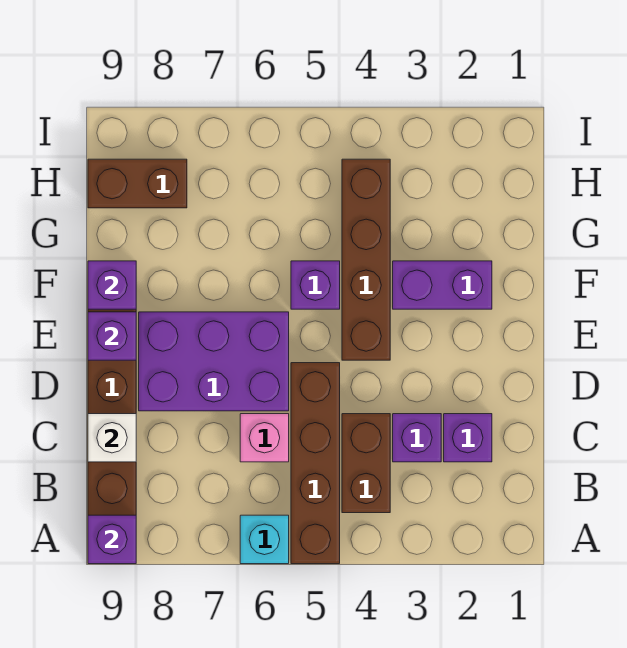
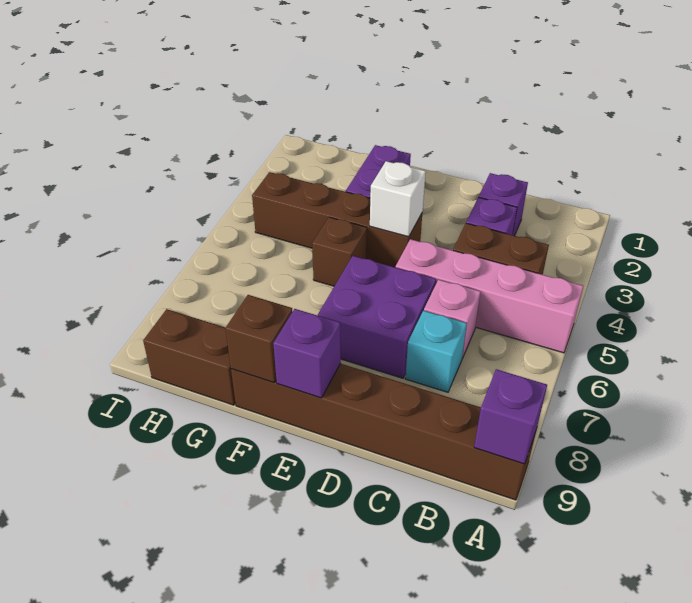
brown 1x4 brick [291,363,340,564] -> pink 1x4 brick [396,239,583,353]
cyan 1x1 brick [240,515,289,564] -> cyan 1x1 brick moved to [405,311,467,392]
white 1x1 brick [88,414,136,462] -> white 1x1 brick moved to [370,161,426,237]
purple 2x3 brick [139,312,289,411] -> purple 2x2 brick [318,256,436,378]
purple 1x1 brick [291,261,340,309] -> brown 1x1 brick [312,217,367,286]
purple 1x1 brick [88,261,136,309] -> brown 1x1 brick [225,295,293,383]
brown 1x2 brick [88,159,187,208] -> brown 1x2 brick turned to [143,309,236,405]

